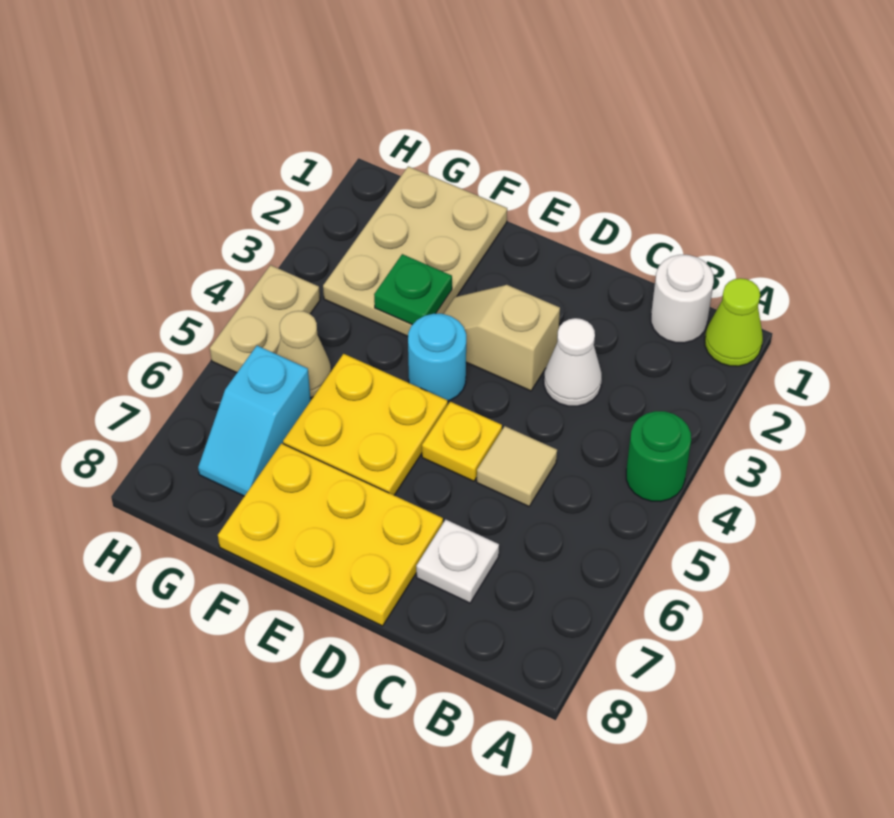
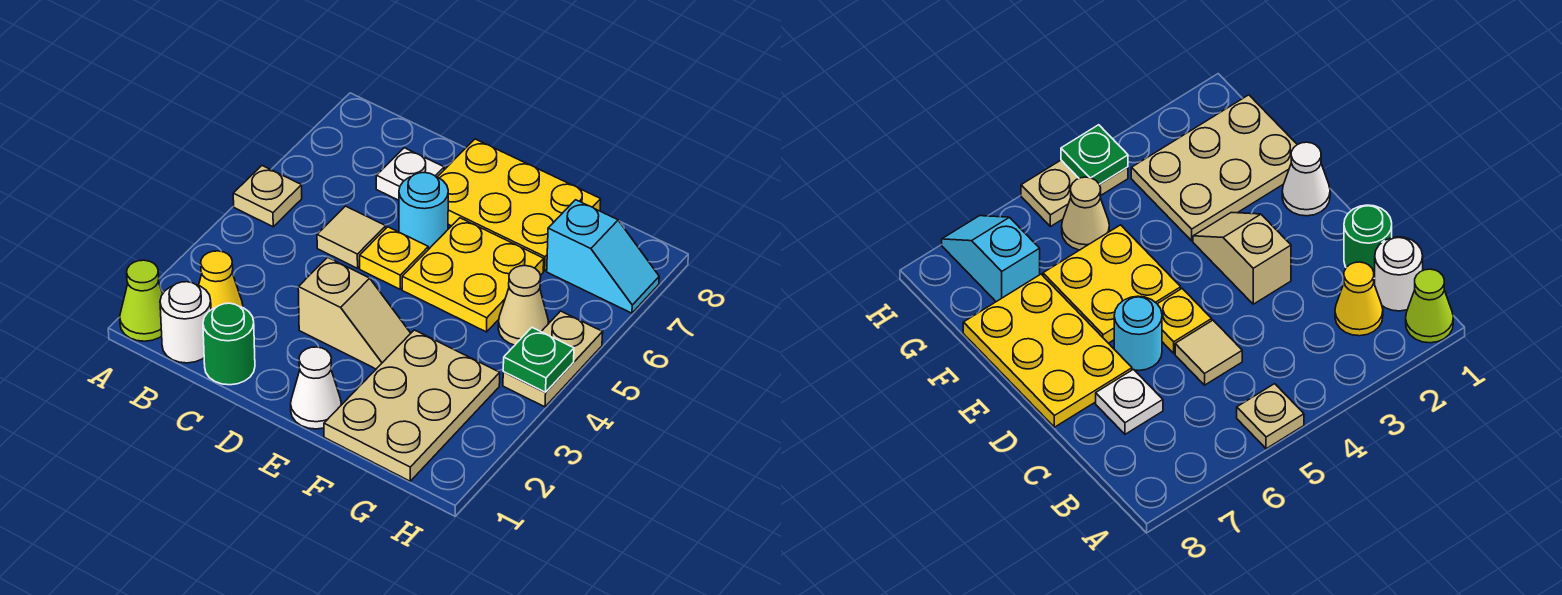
green 1x1 round brick [626,411,691,502] -> green 1x1 round brick moved to [203,303,255,385]
none -> tan 1x1 plate [233,166,302,227]
none -> yellow 1x1 cone [199,251,243,310]
white 1x1 cone [544,318,602,406] -> white 1x1 cone moved to [291,347,341,429]
cyan 1x1 round brick [408,314,466,401] -> cyan 1x1 round brick moved to [399,173,448,250]
green 1x1 plate [374,254,452,325] -> green 1x1 plate moved to [503,328,574,392]
cyan 1x2 slope [198,346,311,496] -> cyan 1x2 slope turned to [547,200,659,313]

